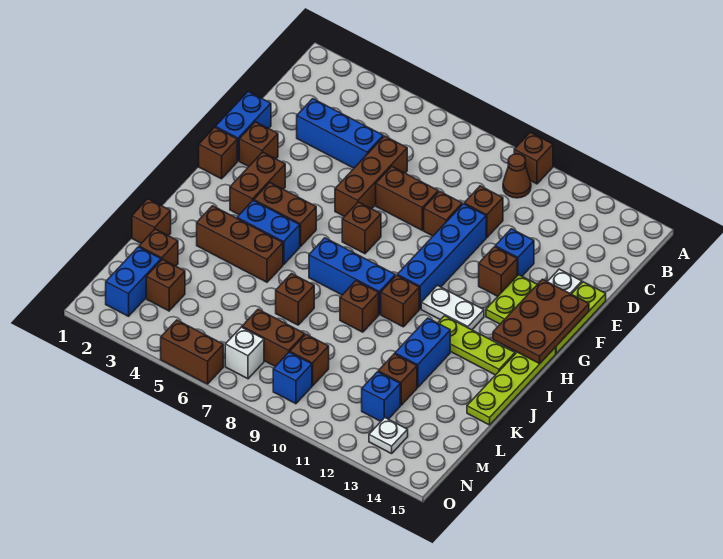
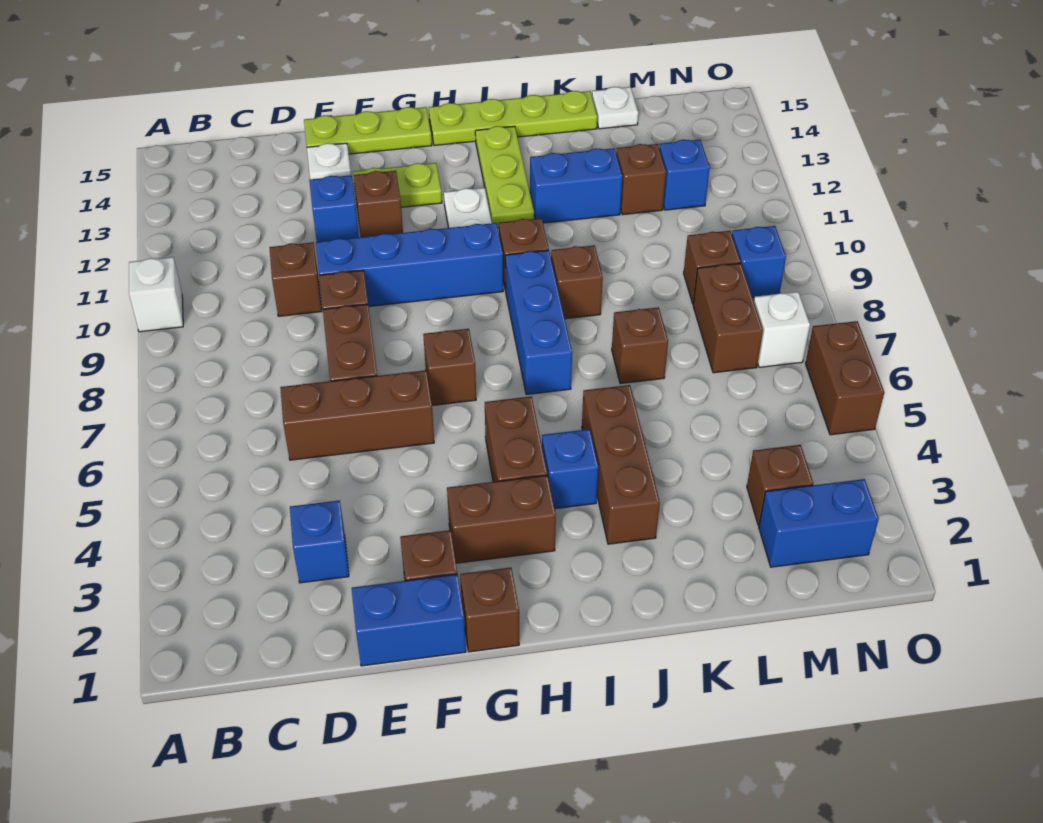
brown 1x1 brick [514,132,553,184] -> white 1x1 brick [129,257,183,332]
brown 1x1 cone [503,154,531,198] -> none
blue 1x3 brick [297,99,383,168] -> blue 1x1 brick [290,500,349,583]
brown 2x3 plate [493,279,589,364] -> none
blue 1x2 brick [237,200,300,265] -> blue 1x1 brick [542,429,598,509]
brown 1x1 brick [132,199,171,243] -> none
brown 1x1 brick [139,229,178,266] -> none
white 1x1 plate [369,418,408,454] -> white 1x1 plate moved to [592,87,638,129]

